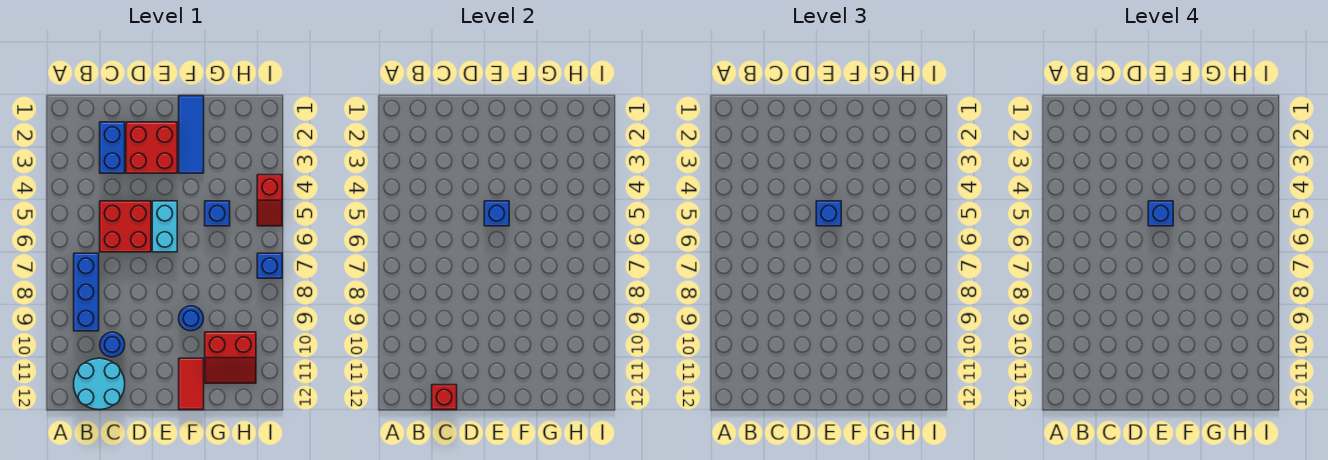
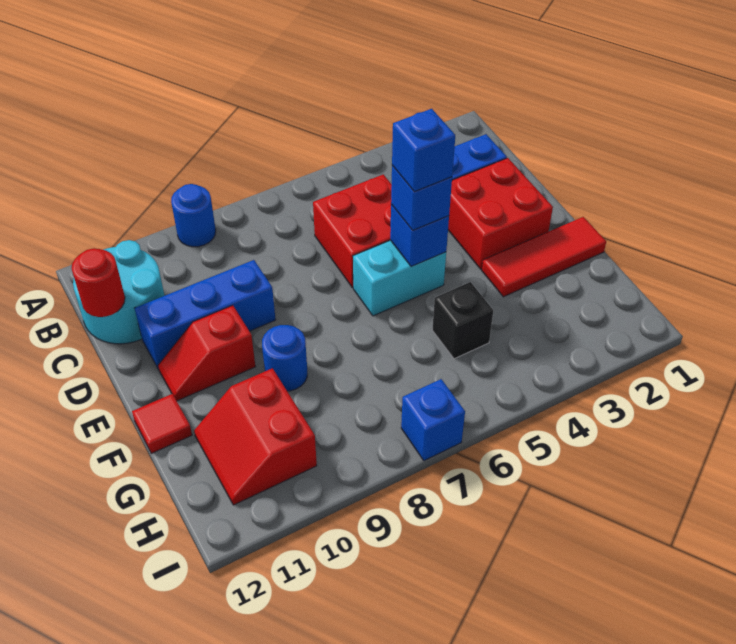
blue 1x3 brick [74,253,99,331] -> blue 1x3 brick moved to [135,260,276,369]
blue 1x1 round brick [100,332,125,357] -> blue 1x1 round brick moved to [171,184,216,247]
red 1x1 brick [432,385,457,410] -> red 1x1 round brick [72,248,125,317]
blue 1x3 tile [179,96,204,173] -> red 1x3 tile [482,217,606,297]
red 1x2 tile [179,358,204,410] -> red 1x1 tile [132,394,192,453]
blue 1x1 brick [205,201,230,226] -> black 1x1 brick [432,282,493,359]
red 1x2 slope [257,175,282,226] -> red 1x2 slope moved to [158,305,256,401]

